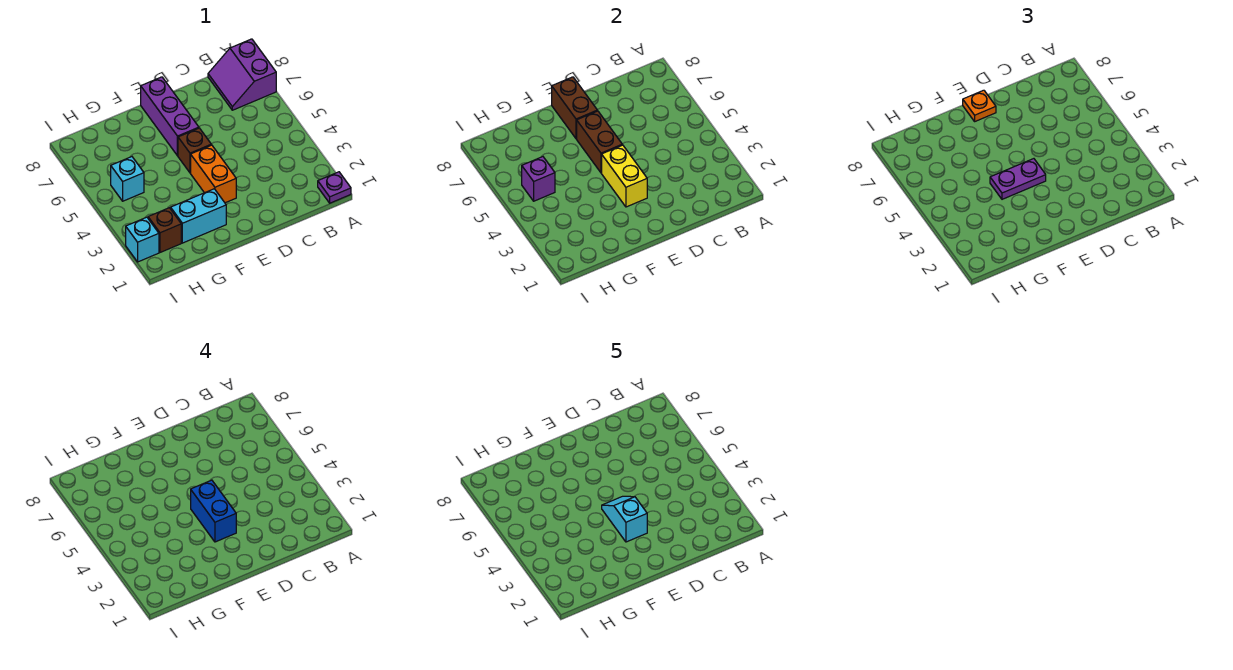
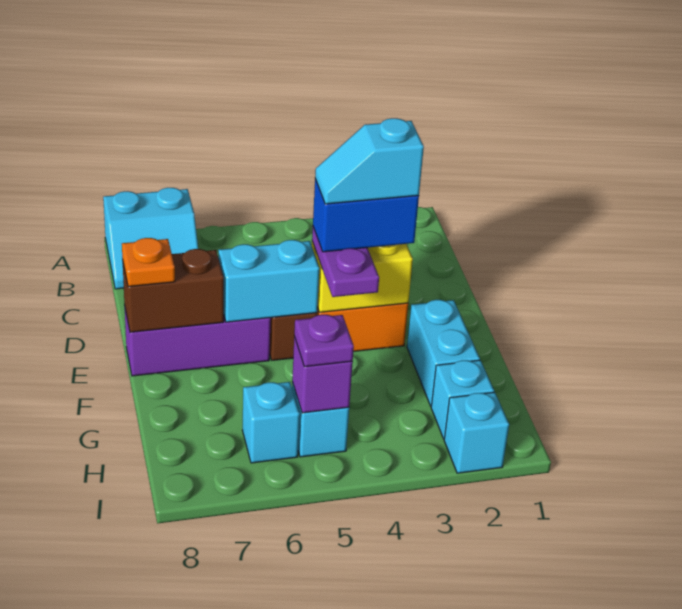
purple 1x1 plate [318,172,351,203] -> purple 1x1 plate moved to [294,315,354,367]
purple 2x2 slope [208,39,276,110] -> cyan 2x2 slope [103,188,198,289]
brown 1x2 brick [577,111,622,173] -> cyan 1x2 brick [218,240,319,322]
brown 1x1 brick [148,208,181,252] -> cyan 1x1 brick [431,360,494,439]
none -> cyan 1x1 brick [243,382,300,463]

